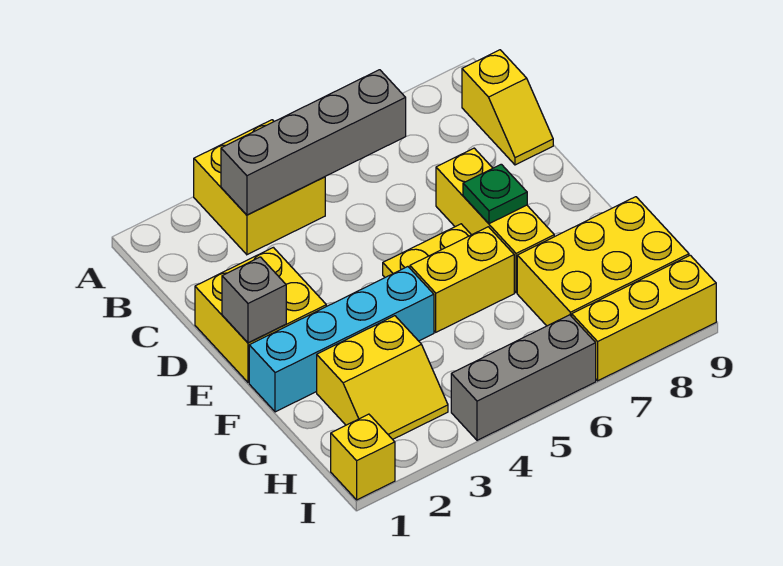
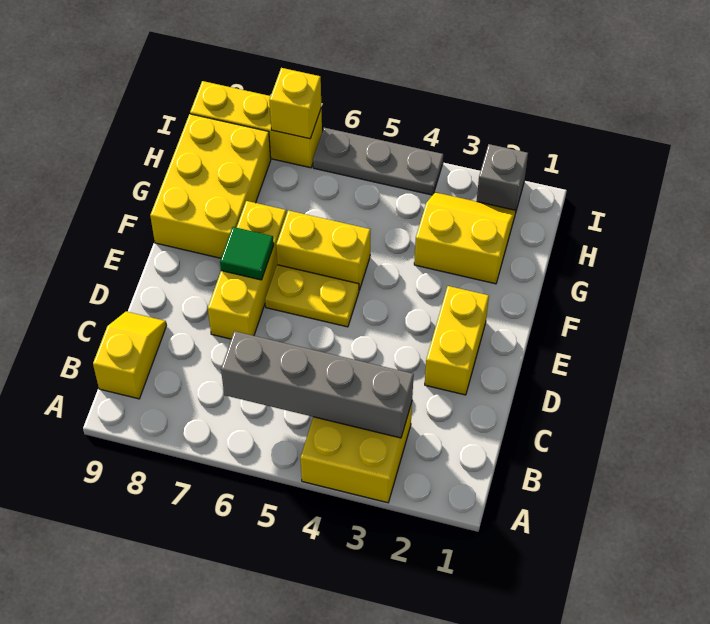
yellow 2x2 brick [195,247,326,382] -> yellow 1x2 brick [425,286,489,395]
grey 1x1 brick [222,257,286,343] -> grey 1x1 brick moved to [477,144,528,213]
green 1x1 plate [463,164,527,224] -> green 1x1 tile [220,227,274,280]
cyan 1x4 brick [249,267,434,412] -> none
yellow 2x3 brick [517,197,689,326] -> yellow 2x3 brick turned to [150,114,271,258]
yellow 1x1 brick [331,414,395,500] -> yellow 1x1 brick moved to [269,68,321,139]
grey 1x3 brick [451,315,596,440] -> grey 1x3 plate [313,128,443,195]

